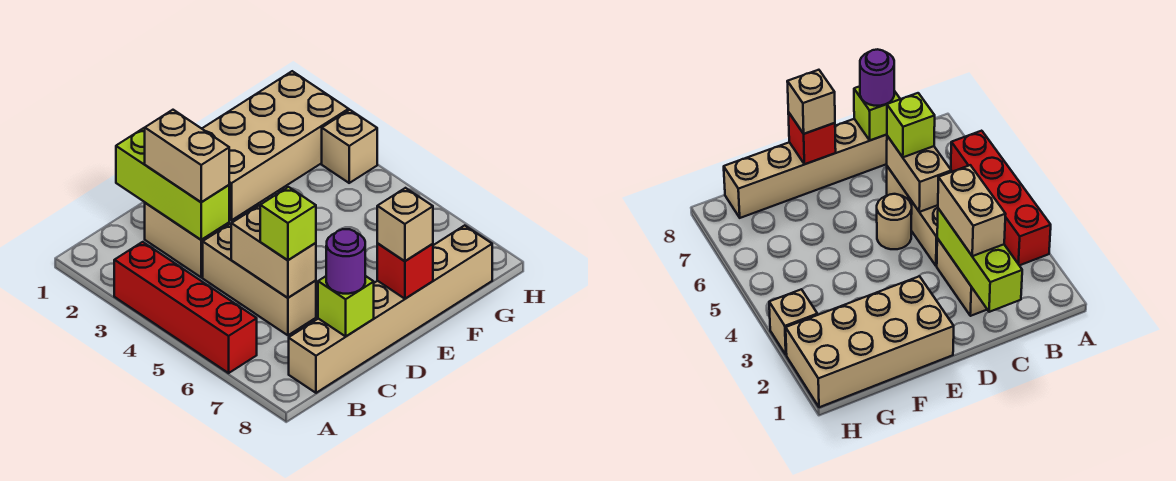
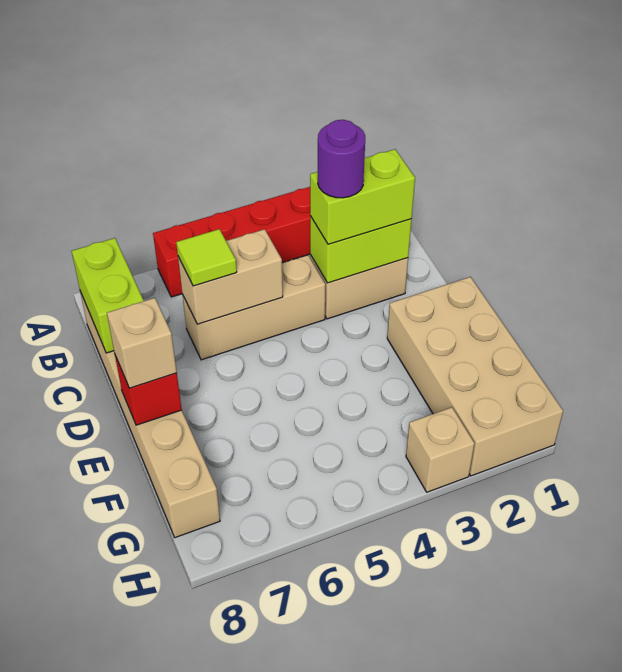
lime 1x3 brick [116,128,229,240] -> lime 1x2 brick [310,216,412,283]
tan 1x2 brick [145,110,229,202] -> lime 1x2 brick [310,149,415,244]
lime 1x1 brick [260,187,316,260] -> lime 1x1 tile [176,229,237,286]
lime 1x1 brick [318,276,374,336] -> lime 1x2 brick [72,238,144,353]
purple 1x1 round brick [326,229,365,294] -> purple 1x1 round brick moved to [318,120,365,198]
tan 1x1 round brick [877,194,912,249] -> none

